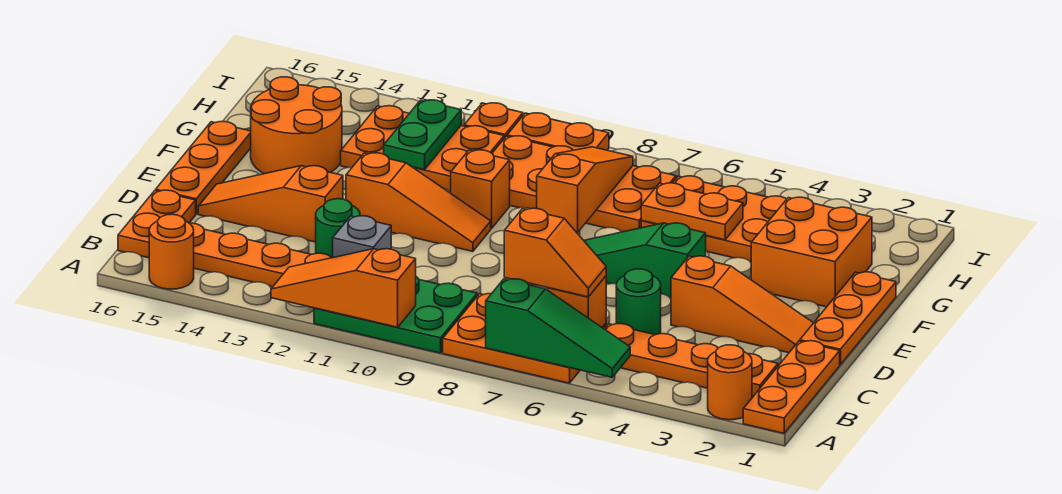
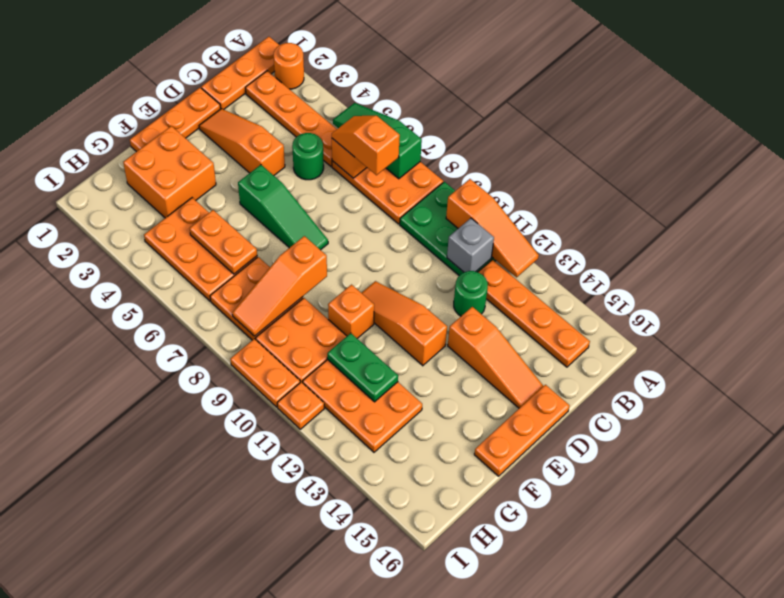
orange 1x1 round brick [149,214,194,289] -> none
orange 1x2 plate [118,190,196,258] -> none
orange 2x2 round brick [251,77,342,174] -> none
green 1x2 plate [384,100,461,170] -> green 1x2 plate turned to [327,333,398,402]

